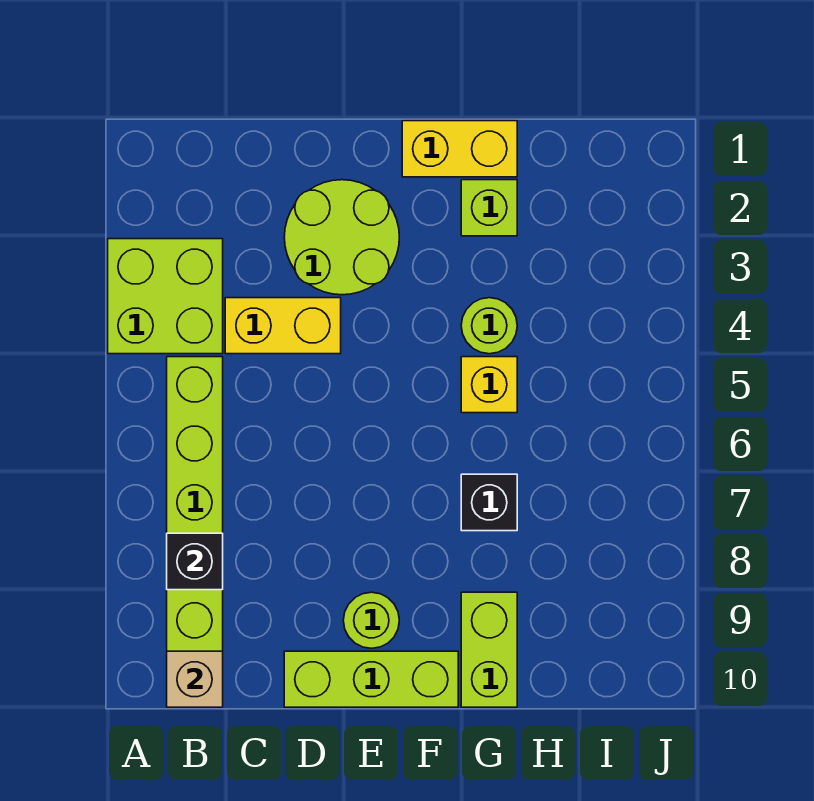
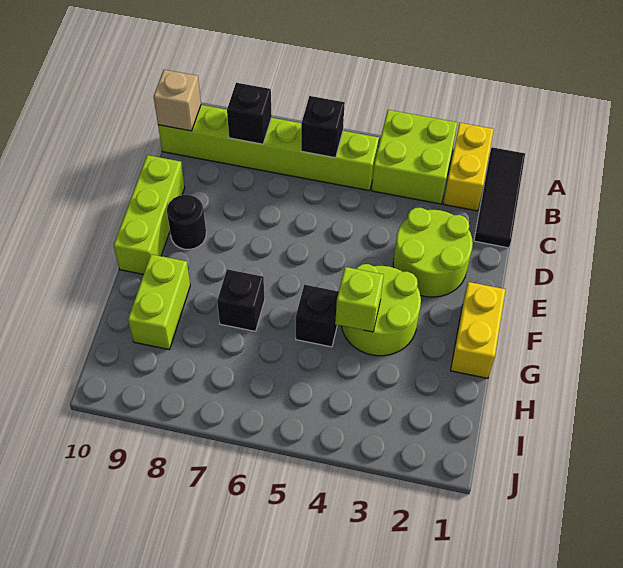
none -> black 1x3 tile [474,147,525,248]
none -> black 1x1 brick [301,96,345,158]
yellow 1x2 brick [225,298,341,354] -> yellow 1x2 brick moved to [443,123,494,211]
lime 1x1 round brick [343,592,399,648] -> black 1x1 round brick [167,195,206,249]
lime 1x1 brick [461,180,517,236] -> lime 1x1 brick moved to [335,267,384,332]
lime 1x1 round brick [461,298,517,354] -> lime 2x2 round brick [342,264,421,356]
yellow 1x1 brick [461,357,517,413] -> black 1x1 brick [296,285,339,347]
lime 1x2 brick [461,592,517,707] -> lime 1x2 brick turned to [128,254,190,350]

